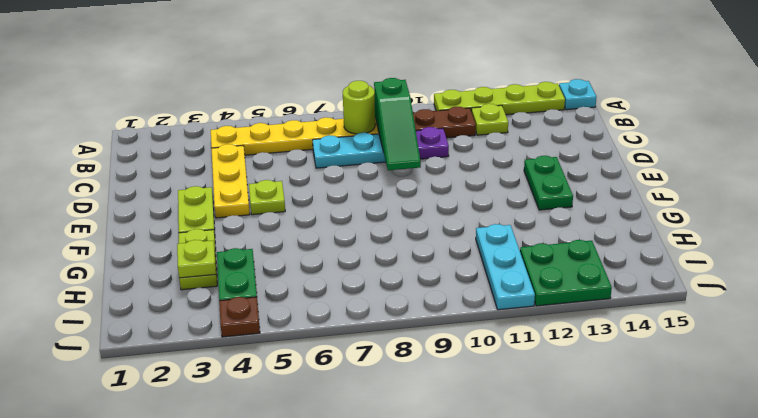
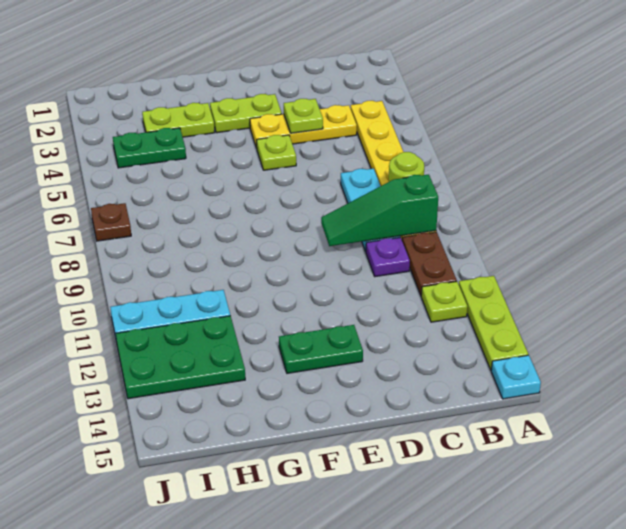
lime 1x4 plate [434,82,565,115] -> lime 1x3 plate [459,276,528,370]
lime 1x1 plate [177,240,216,278] -> lime 1x1 plate moved to [284,99,323,133]
green 2x2 plate [520,240,612,306] -> green 2x3 plate [116,316,245,399]
brown 1x1 plate [219,297,260,337] -> brown 1x1 plate moved to [91,203,131,241]

